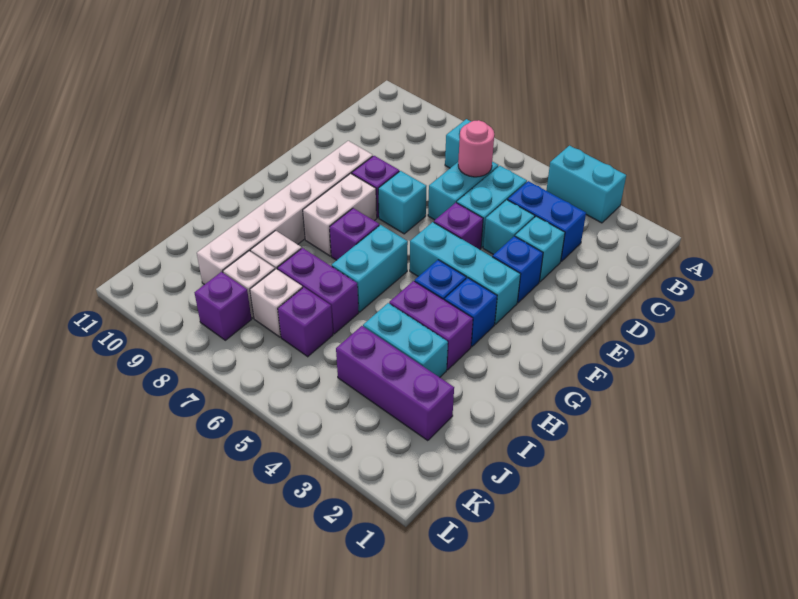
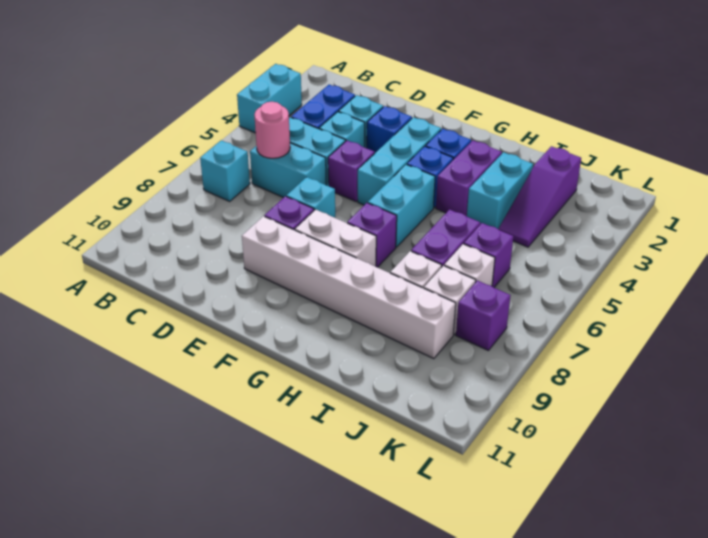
cyan 1x2 brick [332,225,408,312] -> cyan 1x2 brick turned to [368,165,435,247]
purple 1x3 brick [336,326,454,441] -> purple 1x3 slope [498,146,581,247]

